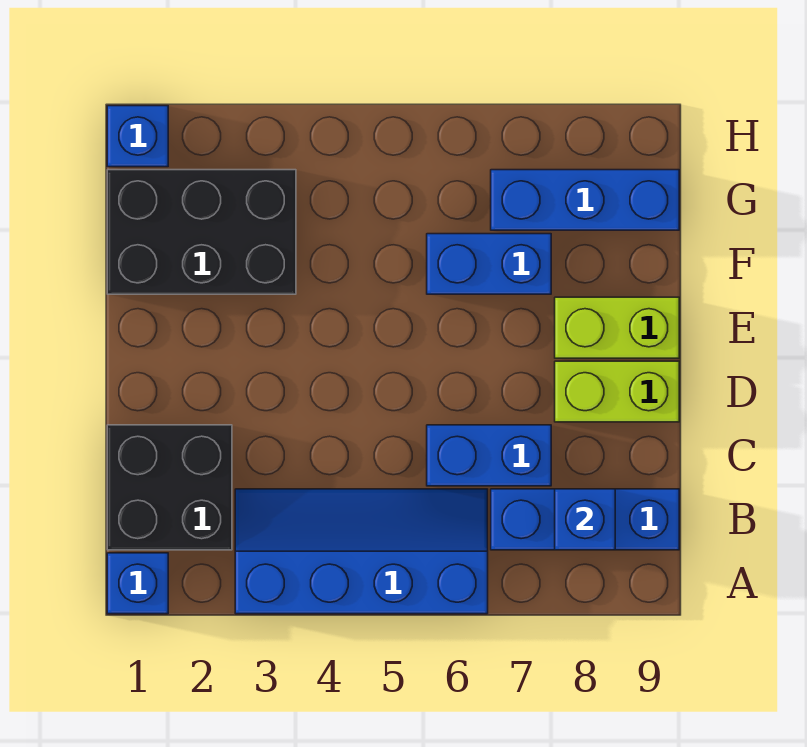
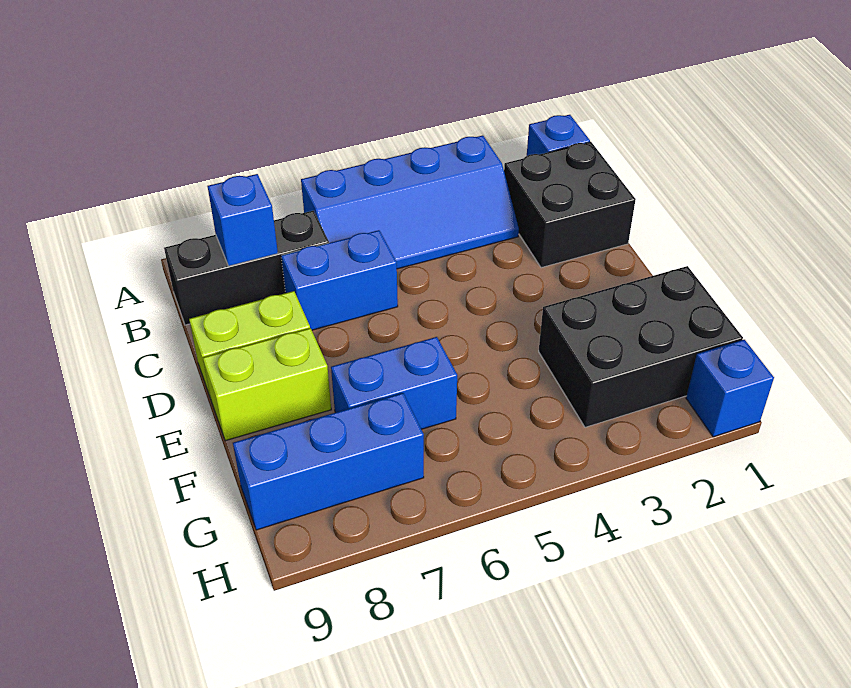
blue 1x3 brick [491,489,679,550] -> black 1x3 brick [164,211,329,325]

